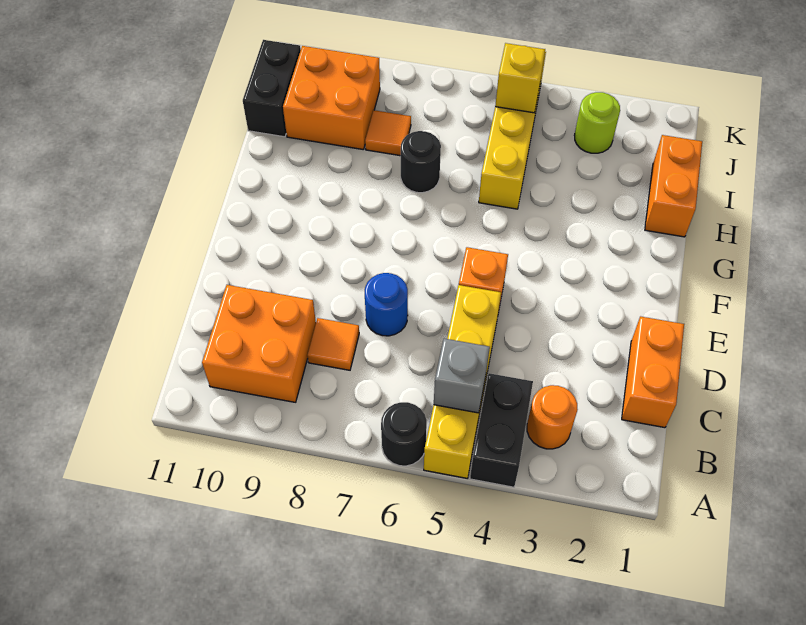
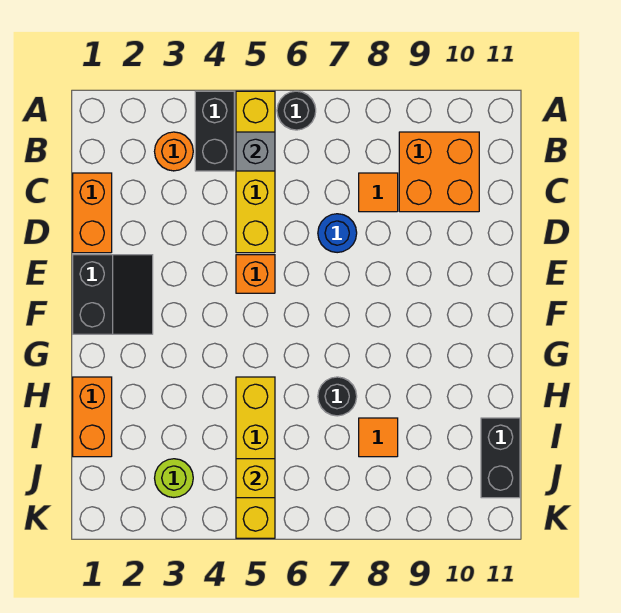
none -> black 2x2 slope [73,255,153,334]
orange 2x2 brick [283,46,380,150] -> none

